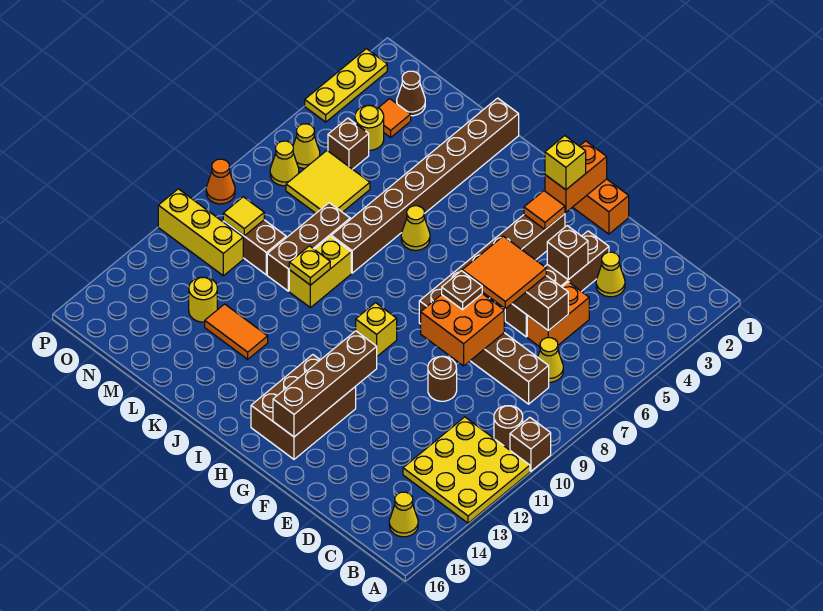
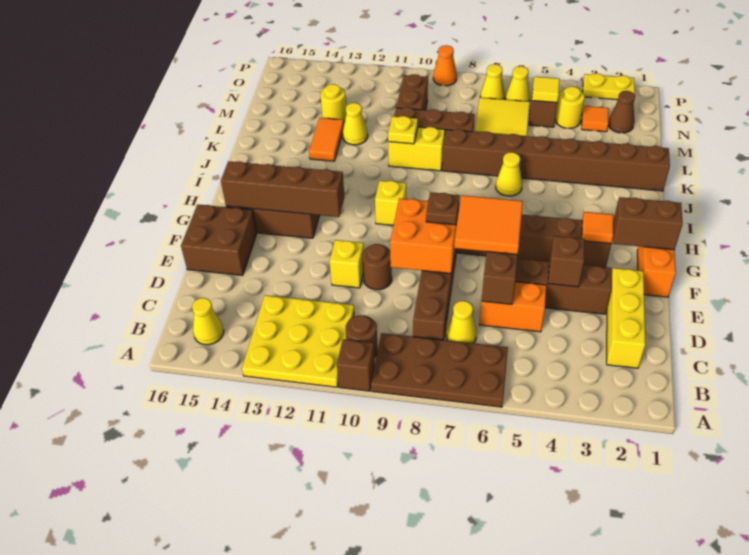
none -> brown 2x4 plate [371,333,508,407]
yellow 1x1 cone [596,252,625,297] -> yellow 1x1 cone moved to [343,103,368,145]
none -> brown 2x2 brick [181,205,257,276]
orange 1x2 brick [545,141,607,212] -> brown 1x2 brick [613,197,683,250]
yellow 1x1 brick [545,136,586,190] -> yellow 1x1 brick moved to [330,240,364,288]
yellow 1x1 tile [223,197,264,236] -> yellow 1x1 tile moved to [532,77,560,103]
yellow 1x3 brick [158,189,243,276] -> yellow 1x3 brick moved to [607,268,645,368]
yellow 1x3 plate [305,49,387,122] -> yellow 1x2 plate [583,73,635,100]

